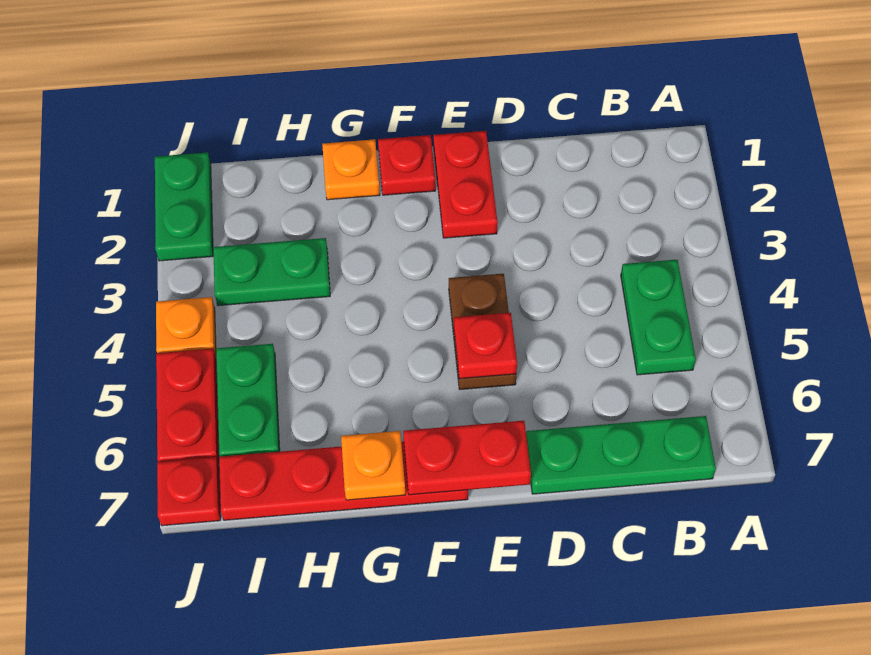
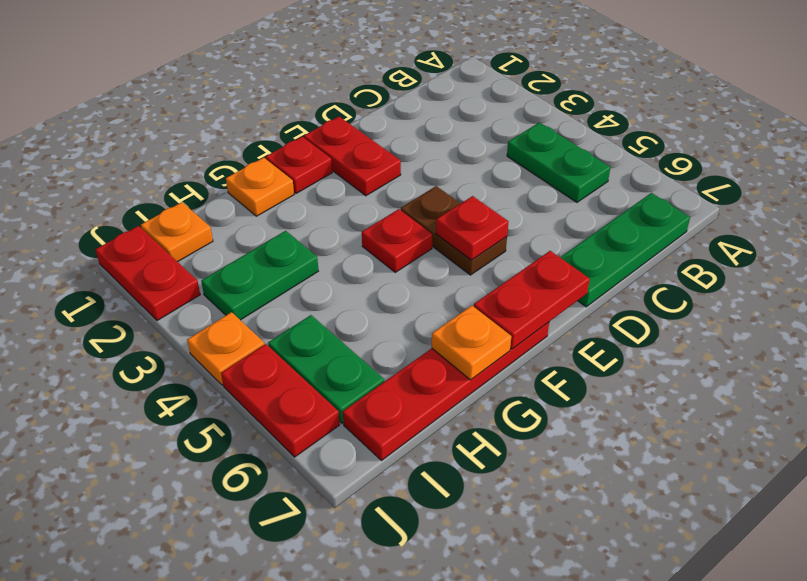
none -> orange 1x1 plate [141,202,213,262]
green 1x2 plate [155,152,213,261] -> red 1x2 plate [95,226,200,321]
red 1x1 plate [157,457,221,526] -> red 1x1 plate moved to [362,209,432,272]

